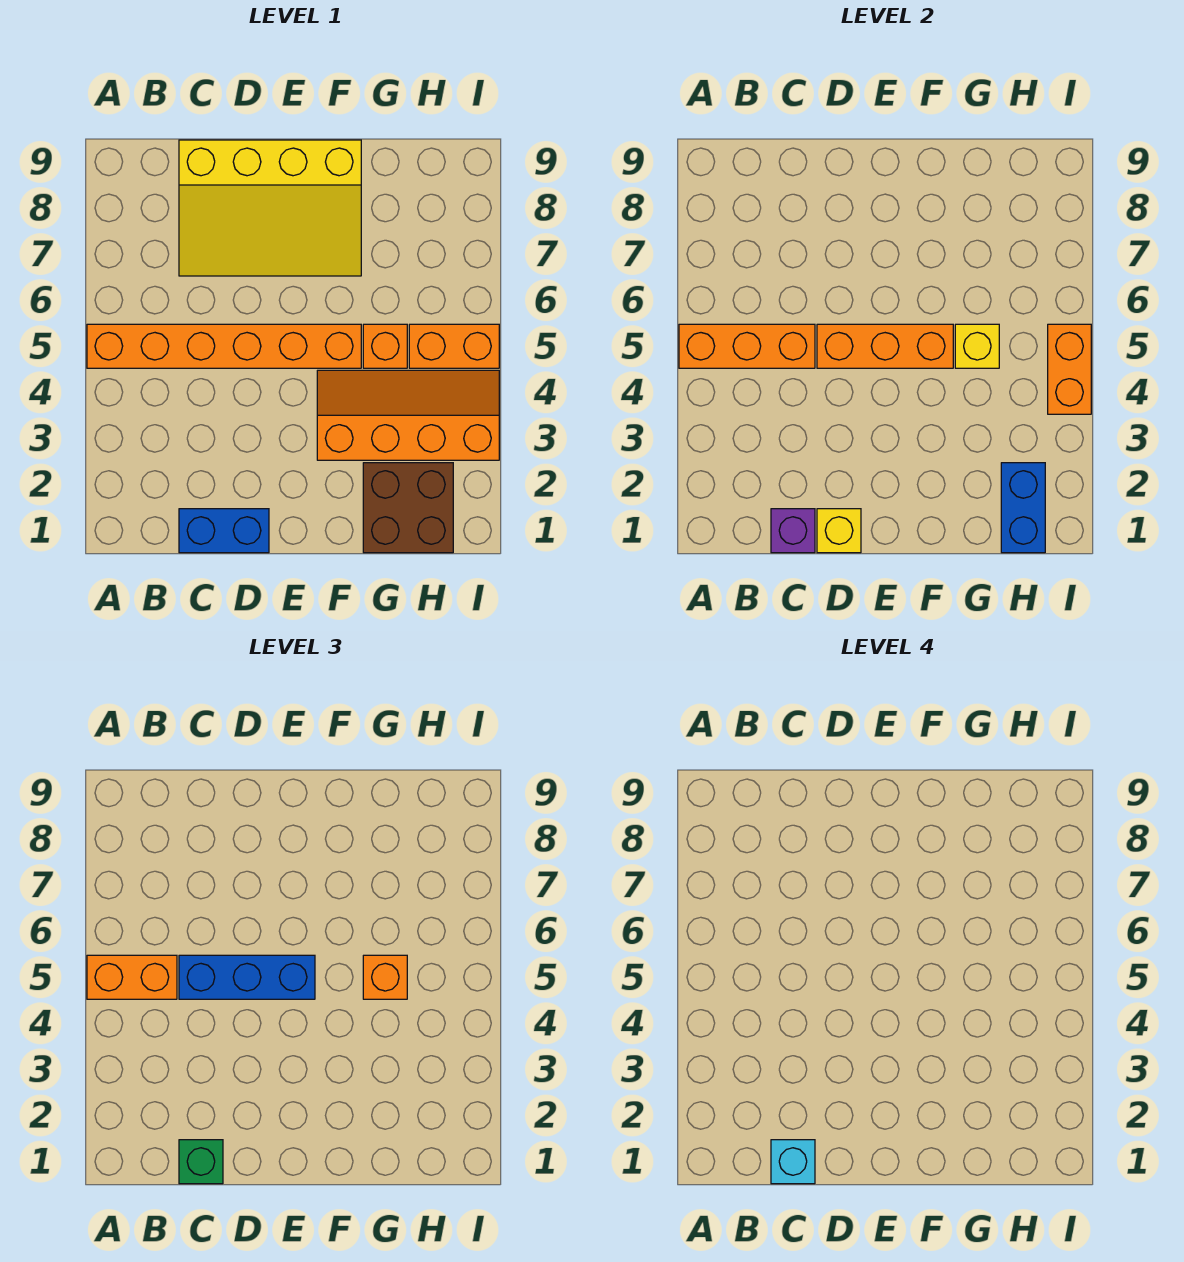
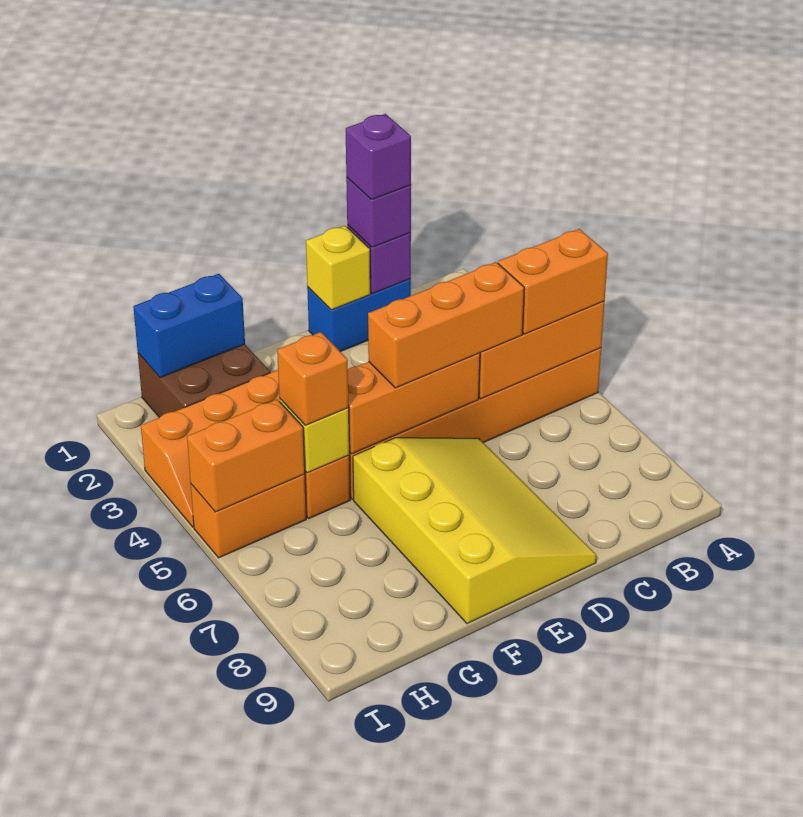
green 1x1 brick [179,1140,223,1184] -> purple 1x1 brick [346,177,411,247]
cyan 1x1 brick [771,1140,815,1184] -> purple 1x1 brick [346,114,411,200]
blue 1x3 brick [179,955,315,999] -> orange 1x3 brick [368,262,524,388]
yellow 3x4 slope [179,140,361,276] -> yellow 3x4 slope turned to [353,438,596,624]
blue 1x2 brick [1001,463,1045,553] -> blue 1x2 brick turned to [133,274,245,378]
orange 1x2 brick [1048,324,1091,414] -> orange 1x2 brick turned to [187,399,305,512]

